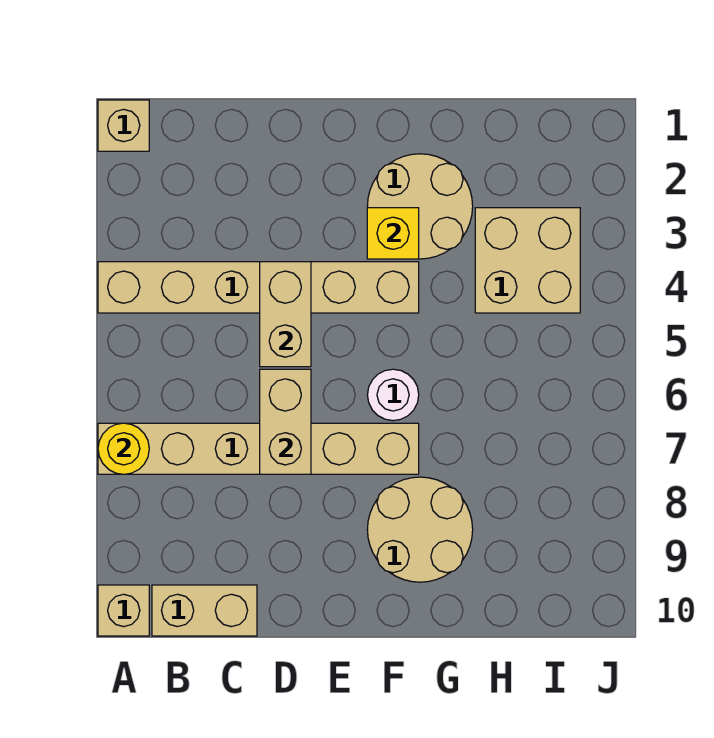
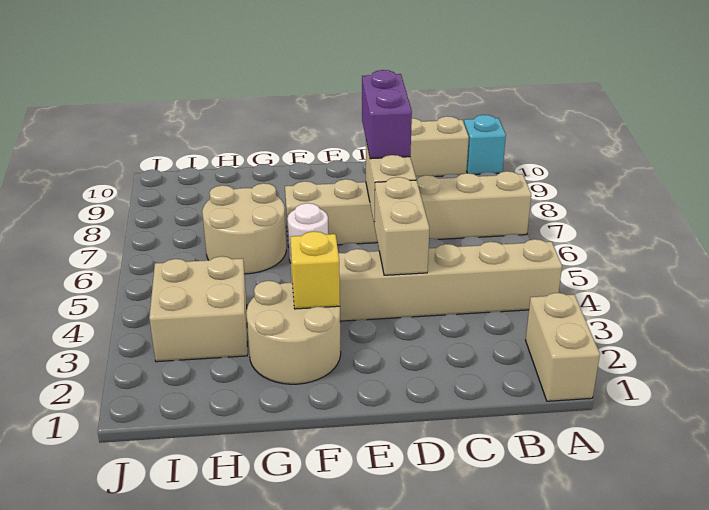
tan 1x1 brick [98,100,149,151] -> tan 1x2 brick [526,293,600,401]
yellow 1x1 round brick [98,423,149,474] -> none
tan 1x1 brick [98,585,149,636] -> cyan 1x1 brick [464,115,506,175]
none -> purple 1x2 brick [362,70,412,159]
tan 2x2 round brick [367,477,473,582] -> tan 2x2 round brick moved to [202,183,286,274]

